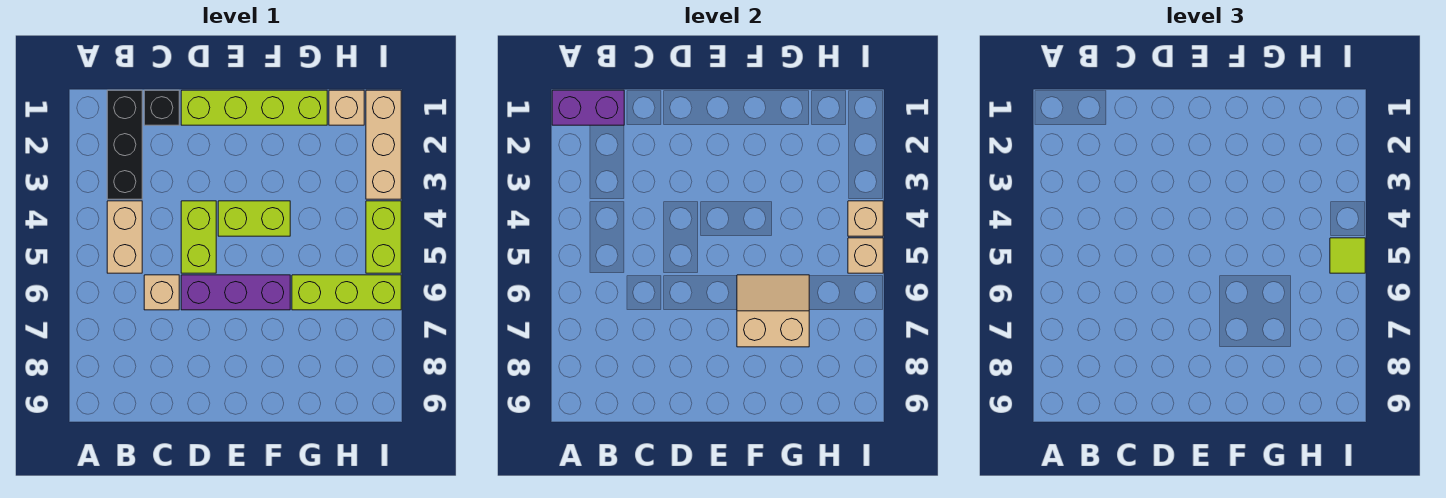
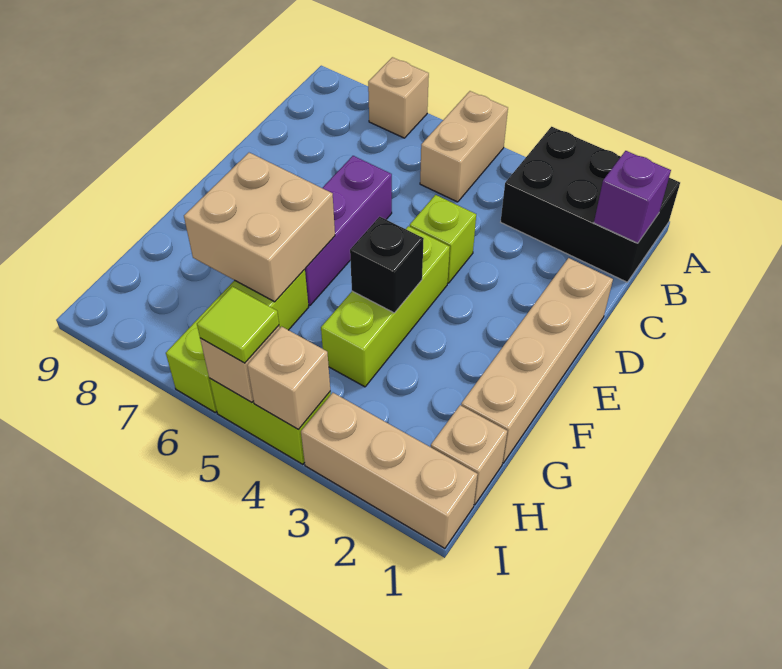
purple 1x2 brick [552,90,624,125] -> purple 1x1 brick [594,151,671,243]
black 1x3 brick [107,90,142,199] -> black 2x3 brick [501,127,680,282]
tan 1x2 brick [107,201,142,273] -> tan 1x2 brick turned to [420,91,508,202]
black 1x1 brick [144,90,179,125] -> black 1x1 brick moved to [350,217,424,313]
tan 1x1 brick [144,275,179,310] -> tan 1x1 brick moved to [368,57,429,138]
lime 1x4 brick [181,90,327,125] -> tan 1x4 brick [461,258,613,463]
lime 1x2 brick [181,201,216,273] -> lime 1x1 brick [410,195,476,283]
lime 1x2 brick [218,201,290,236] -> lime 1x3 brick [321,226,450,387]
tan 2x2 slope [737,275,809,347] -> tan 2x2 brick [184,153,335,302]

